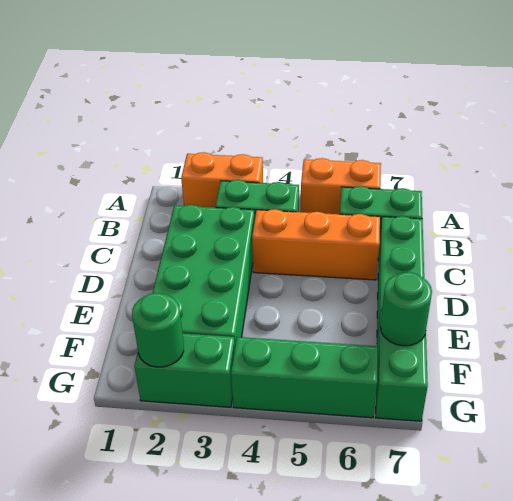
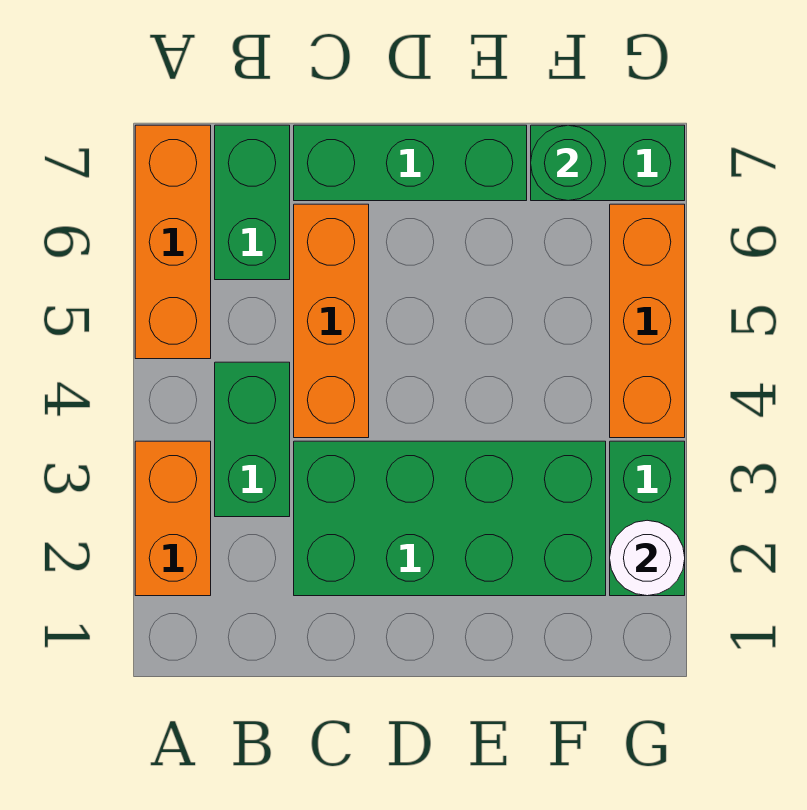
orange 1x2 brick [301,158,381,214] -> orange 1x3 brick [135,125,211,359]
green 1x1 round brick [132,293,184,367] -> white 1x1 round brick [610,520,685,596]
green 1x3 brick [231,337,378,418] -> orange 1x3 brick [610,204,685,438]

